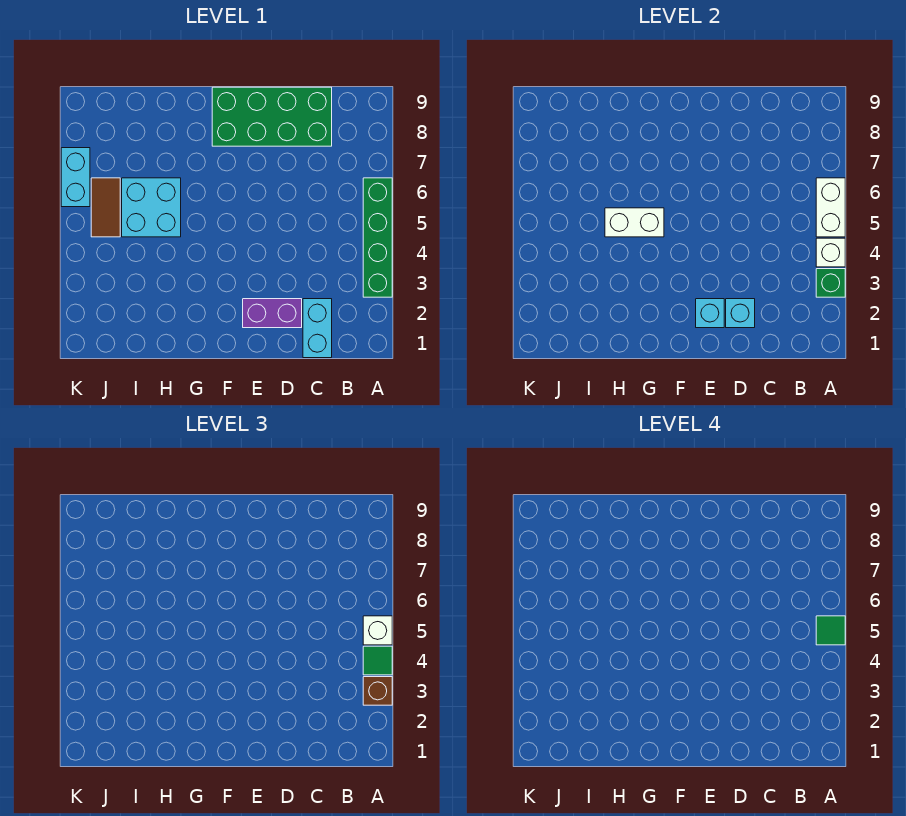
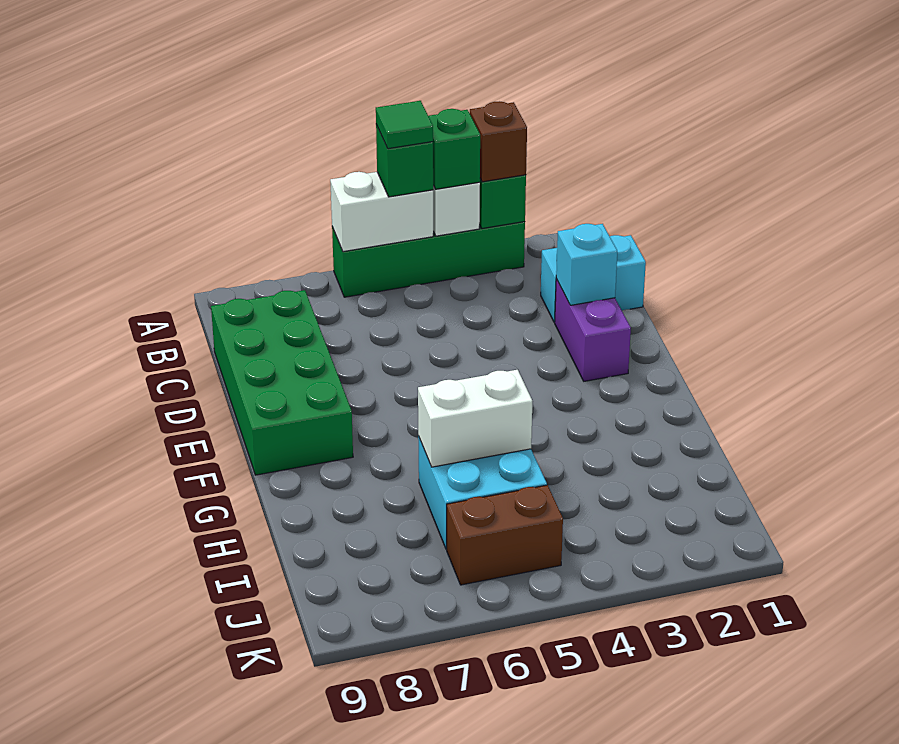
green 1x1 tile [363,646,392,675] -> green 1x1 brick [428,109,480,189]
white 1x1 brick [363,616,392,645] -> green 1x1 brick [376,125,433,197]
cyan 1x1 brick [696,299,724,328] -> none
white 1x2 brick [605,208,664,237] -> white 1x2 brick turned to [418,370,532,467]
brown 1x2 tile [91,178,120,237] -> brown 1x2 brick [447,485,563,585]
cyan 1x2 brick [61,148,90,207] -> none

